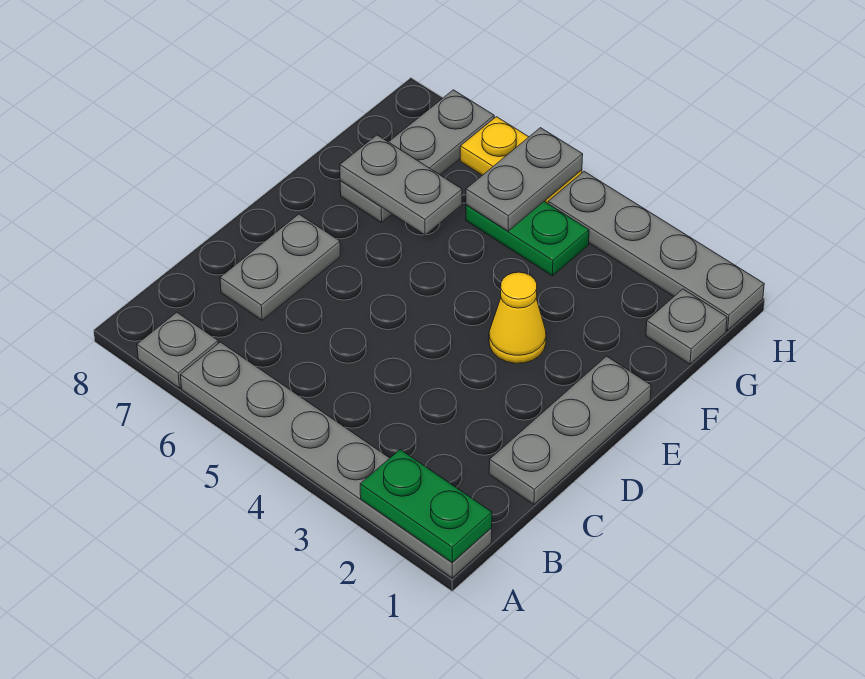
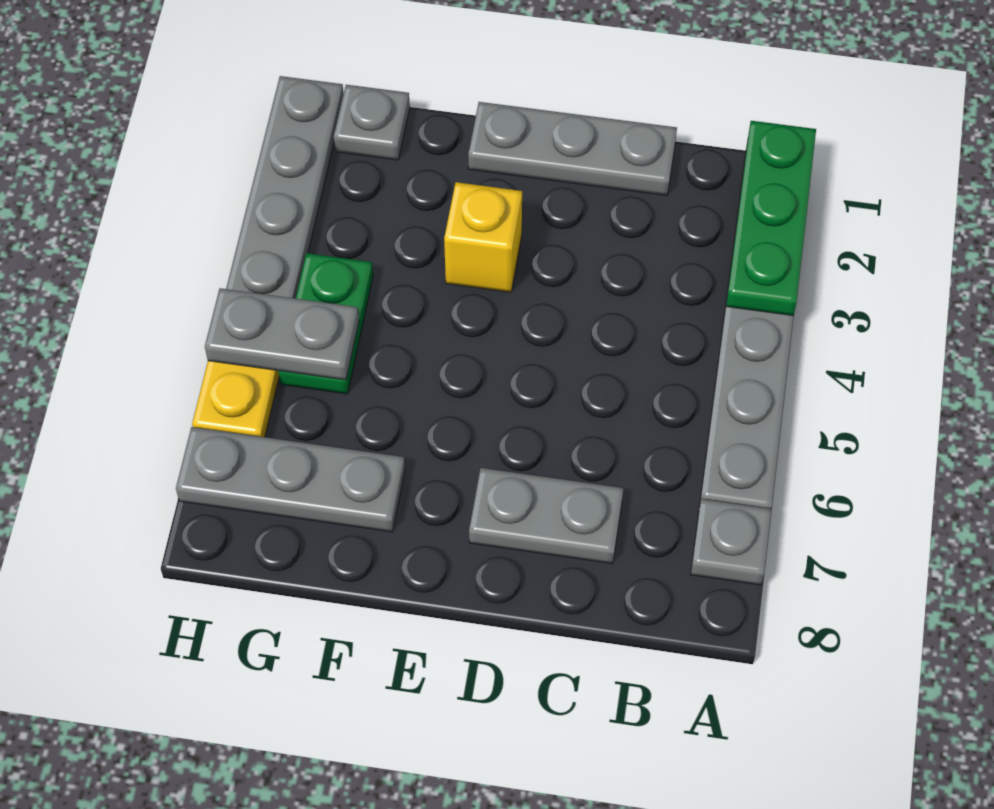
green 1x2 plate [360,450,492,563] -> green 1x3 plate [726,121,816,316]
yellow 1x1 cone [489,272,546,363] -> yellow 1x1 brick [444,182,522,292]
grey 1x2 plate [340,135,462,235] -> none

